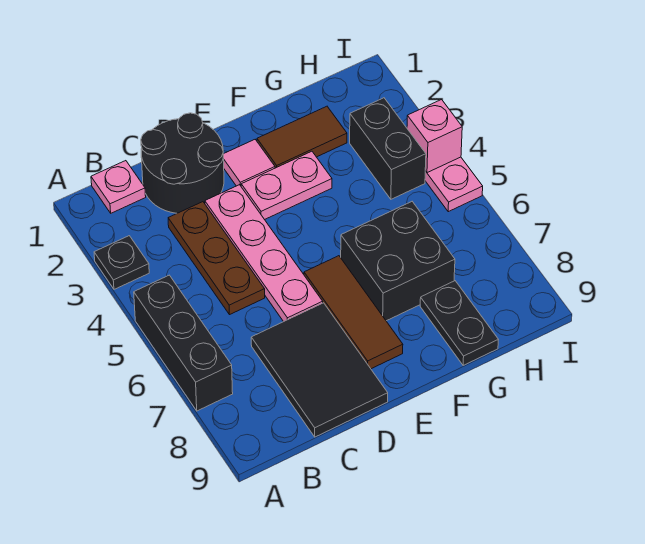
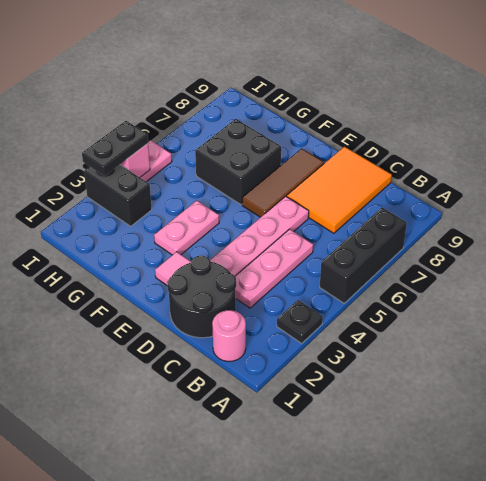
pink 1x1 plate [91,161,146,213] -> pink 1x1 round brick [212,310,246,361]
brown 1x3 plate [168,202,265,315] -> pink 1x3 plate [235,229,313,308]
black 2x3 tile [251,303,388,437] -> orange 2x3 tile [287,147,392,233]
pink 1x2 plate [241,151,332,220] -> pink 1x2 plate turned to [154,200,219,255]
brown 1x2 tile [257,106,347,168] -> none
black 1x2 plate [420,281,498,366] -> black 1x2 plate moved to [82,121,148,176]
black 1x2 brick [350,98,426,199] -> black 1x2 brick turned to [84,165,152,226]

